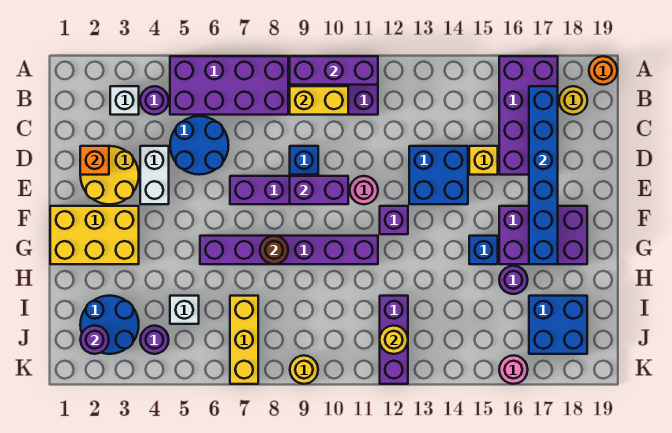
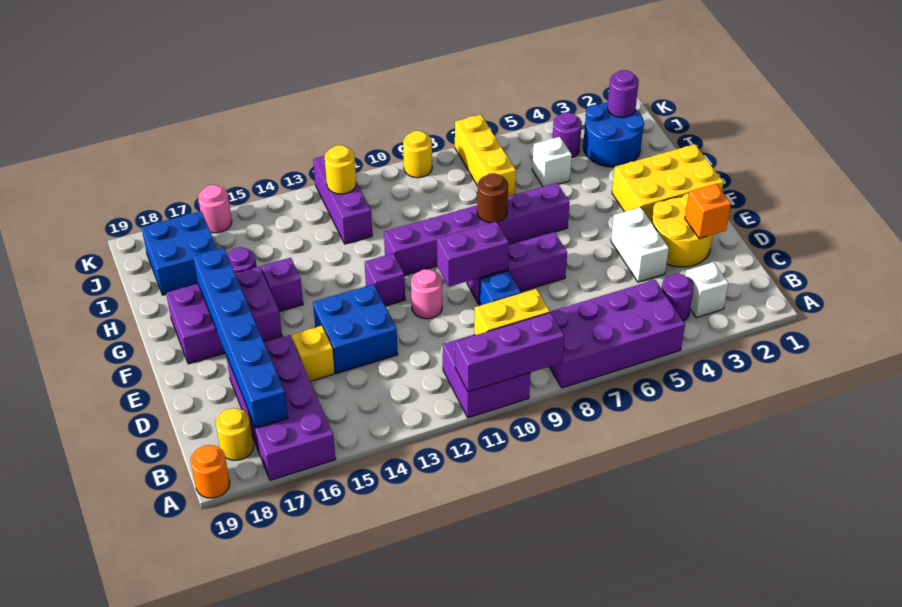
blue 2x2 round brick [170,116,229,175] -> none
blue 1x1 brick [469,236,498,264] -> purple 1x1 brick [261,258,303,312]

